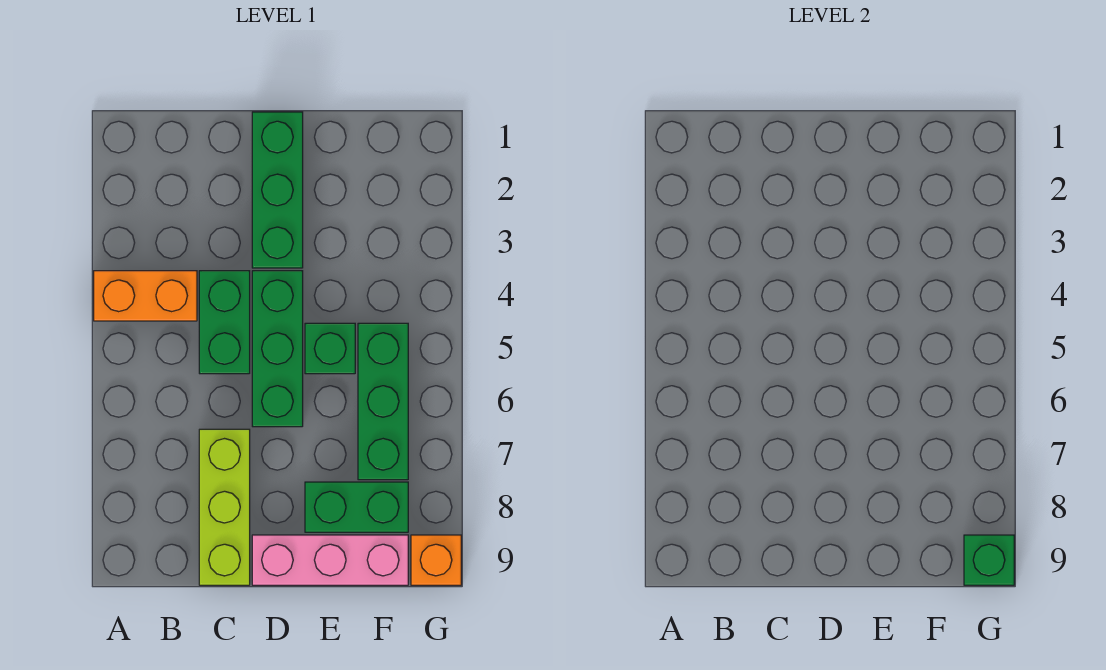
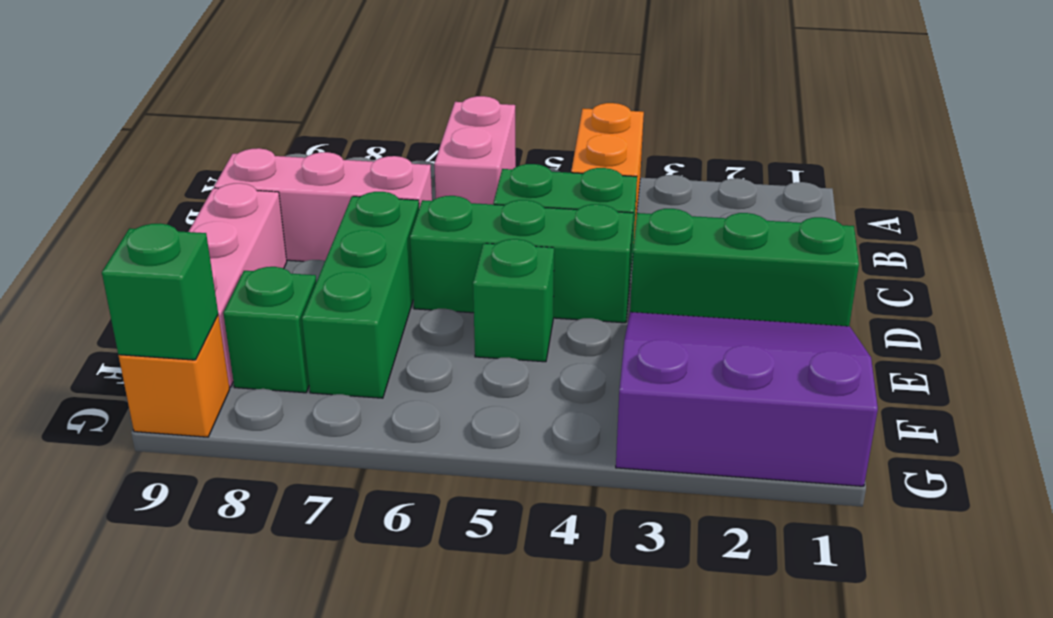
none -> pink 1x2 brick [434,96,516,205]
lime 1x3 brick [199,429,250,585] -> pink 1x3 brick [214,148,432,261]
none -> purple 3x3 slope [616,312,878,486]
green 1x2 brick [305,482,408,532] -> green 1x1 brick [223,267,316,393]
green 1x3 brick [358,323,408,480] -> green 1x3 brick turned to [302,192,419,398]

